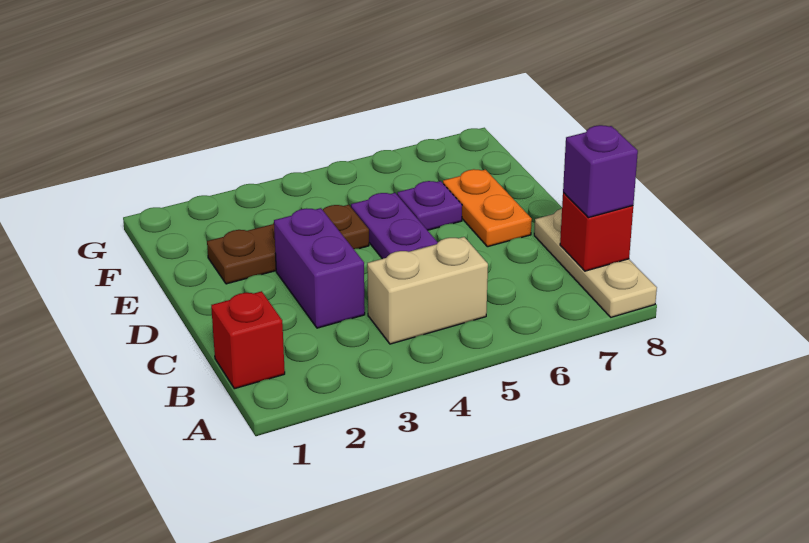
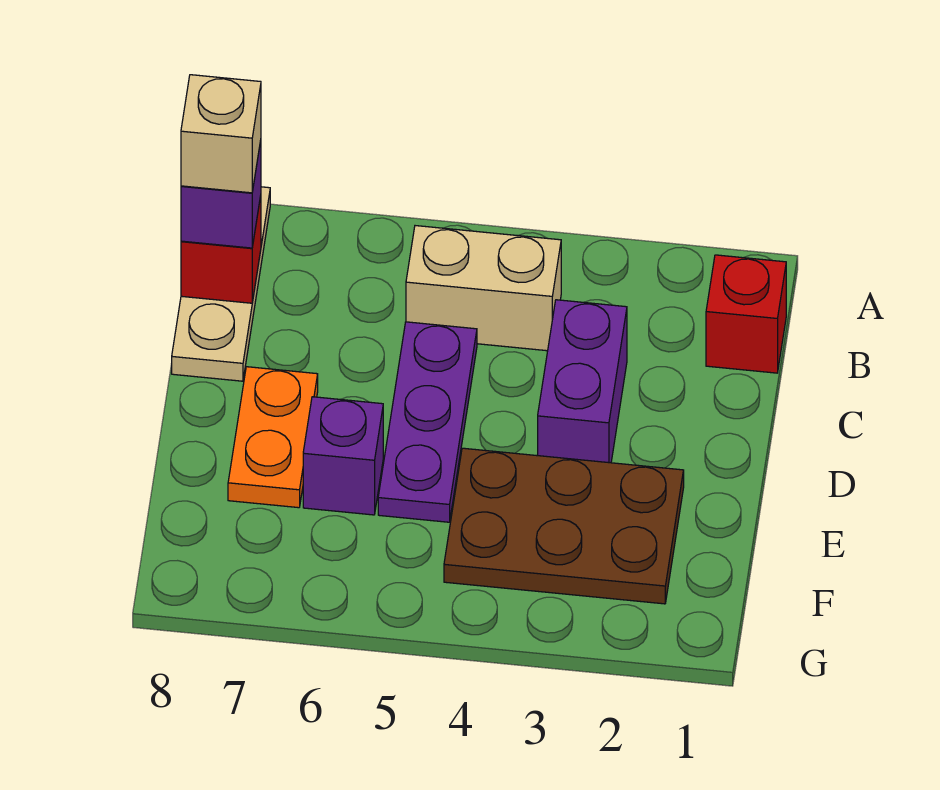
none -> tan 1x1 brick [181,75,261,193]
brown 1x3 plate [207,205,369,284] -> brown 2x3 plate [444,448,684,604]
purple 1x1 plate [397,181,462,230] -> purple 1x1 brick [303,397,383,515]

